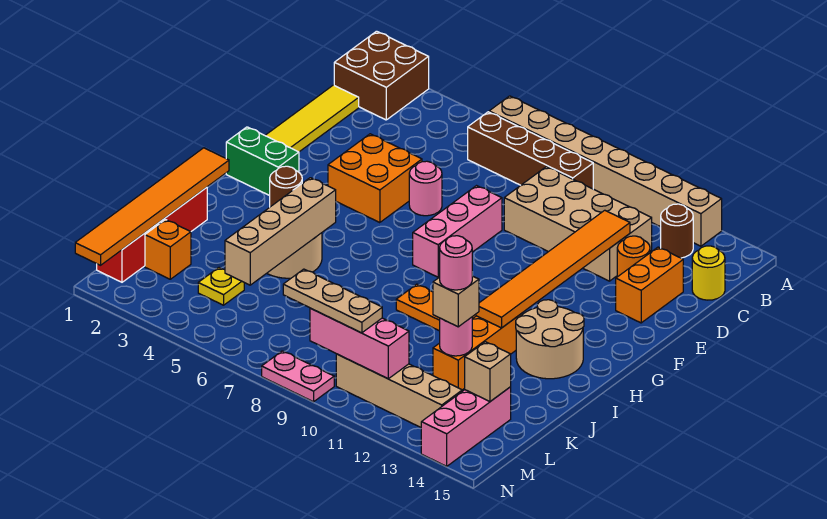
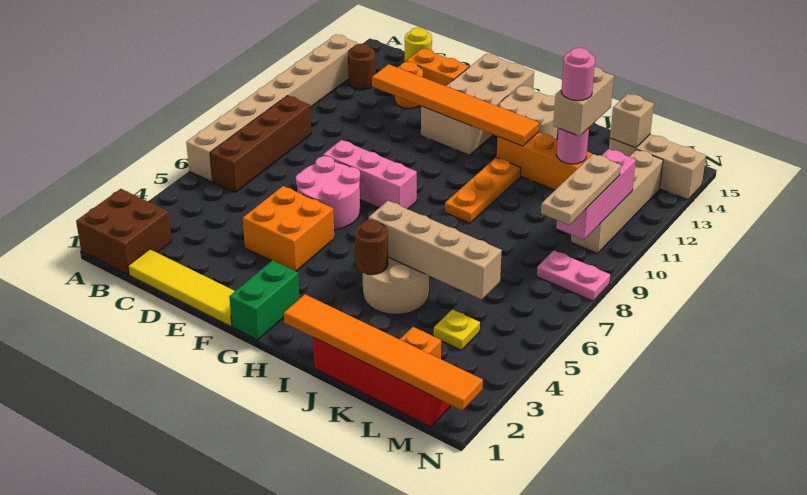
tan 2x4 brick [504,167,652,281] -> tan 2x4 brick moved to [421,54,534,155]
pink 1x1 round brick [409,161,442,216] -> pink 2x2 round brick [296,156,360,230]
tan 1x1 brick [433,276,479,327] -> tan 1x2 brick [553,67,614,136]
pink 1x3 brick [421,387,511,466] -> tan 1x3 brick [609,134,706,200]
pink 1x2 plate [262,351,334,402] -> pink 1x2 plate turned to [537,250,610,301]

